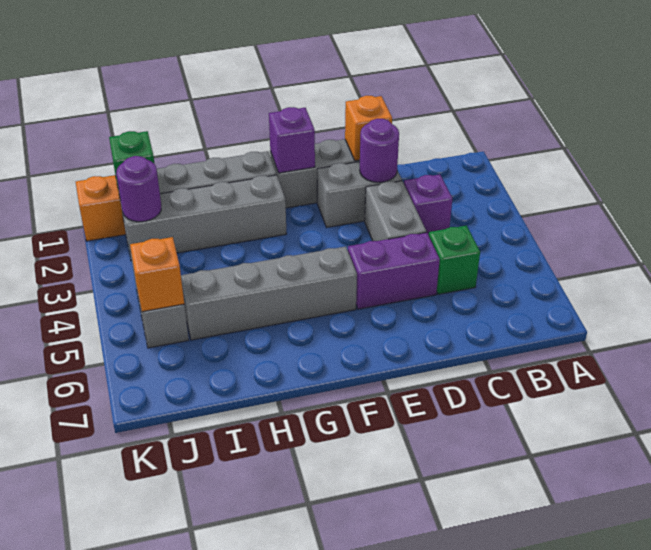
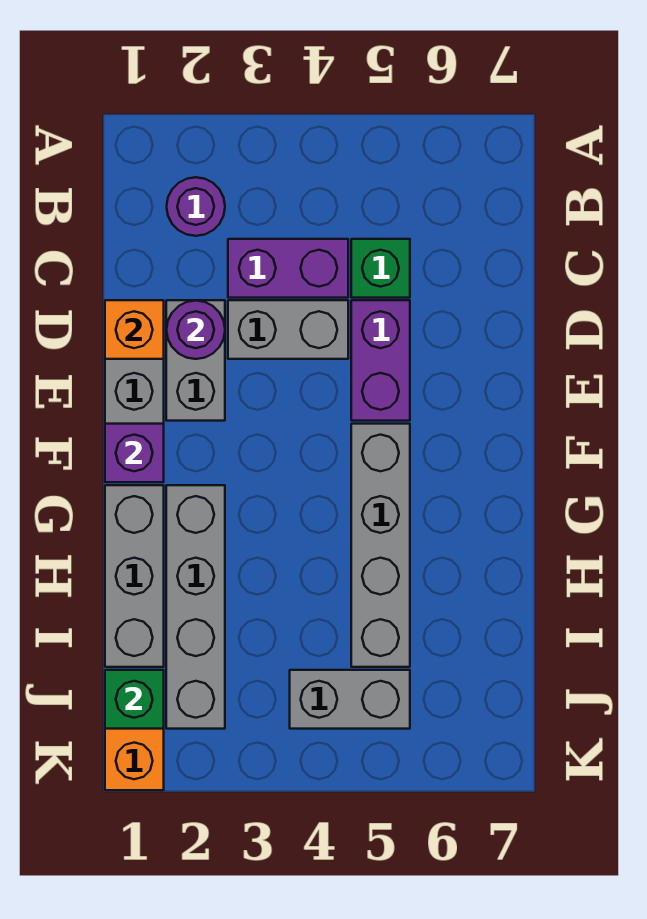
purple 1x1 brick [404,175,452,235] -> purple 1x2 brick [228,239,348,298]
purple 1x1 round brick [116,156,161,222] -> purple 1x1 round brick moved to [167,177,225,236]
orange 1x1 brick [130,237,184,312] -> none

